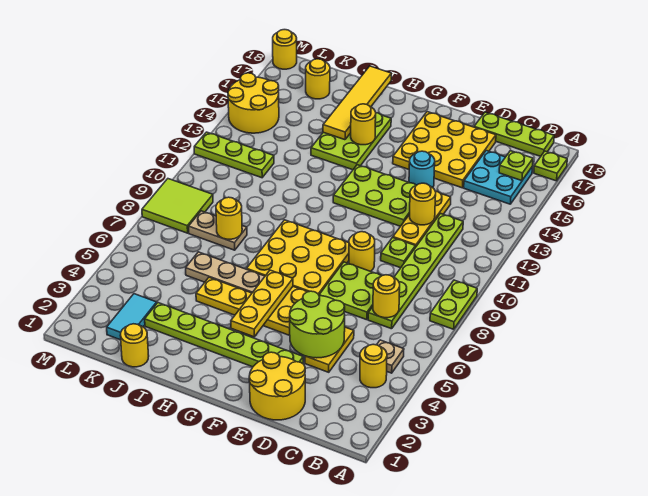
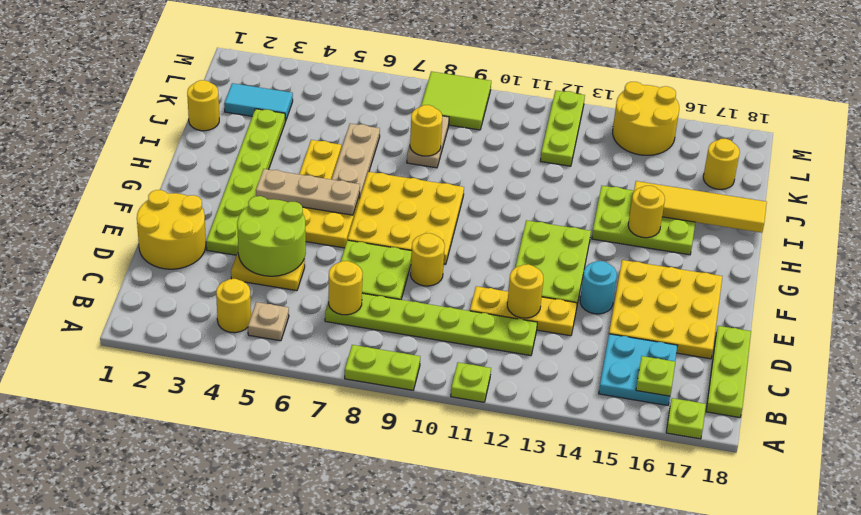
lime 1x1 plate [381,238,415,268] -> lime 1x1 plate moved to [451,362,491,402]
yellow 1x3 plate [231,270,293,337] -> tan 1x3 plate [256,169,360,215]
yellow 1x1 round brick [273,30,297,69] -> none

